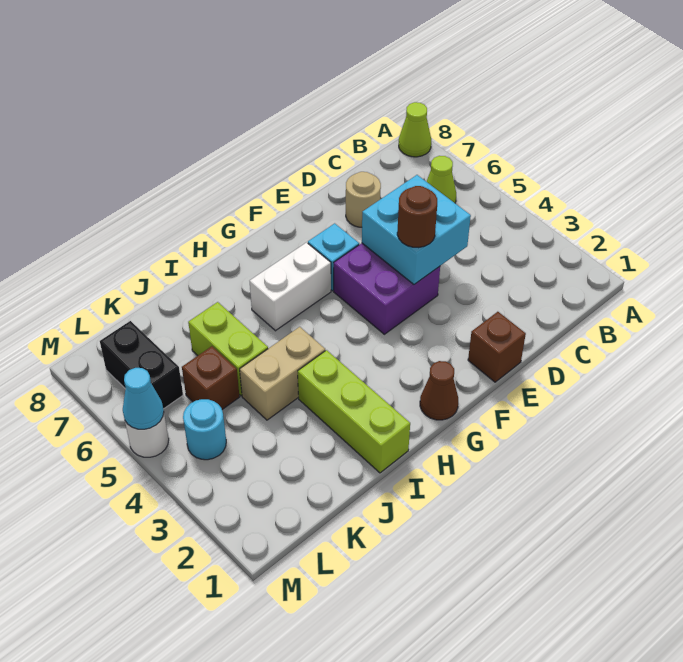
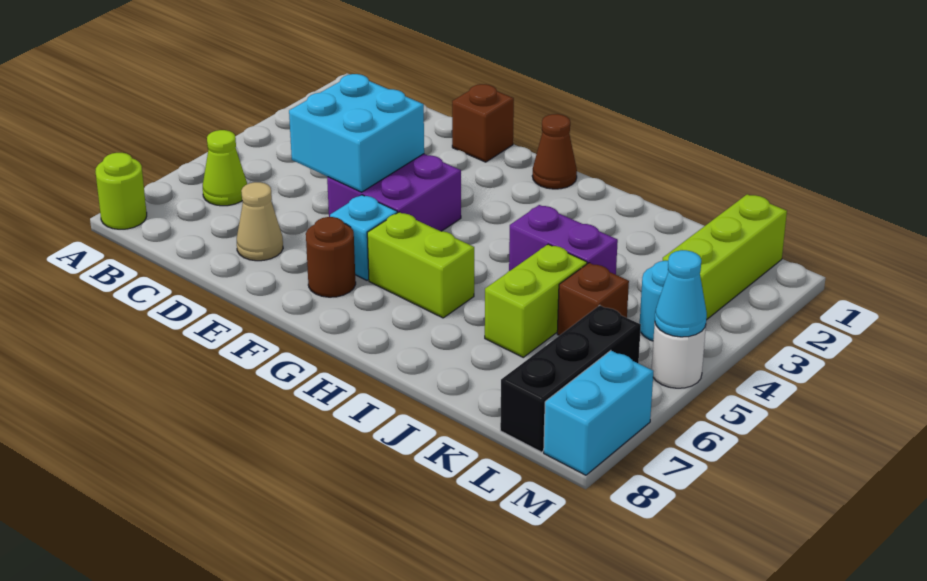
lime 1x1 cone [399,102,431,157] -> lime 1x1 round brick [95,153,147,229]
tan 1x1 round brick [346,172,381,227] -> tan 1x1 cone [237,182,283,261]
brown 1x1 round brick [397,186,437,248] -> brown 1x1 round brick moved to [306,217,356,297]
white 1x2 brick [250,242,331,331] -> lime 1x2 brick [367,212,474,318]
lime 1x3 brick [298,350,410,473] -> lime 1x3 brick moved to [663,194,787,320]
tan 1x2 brick [240,327,325,420] -> purple 1x2 brick [509,205,618,275]
black 1x2 brick [100,321,183,409] -> black 1x3 brick [500,305,641,452]
none -> cyan 1x2 brick [544,351,653,475]

